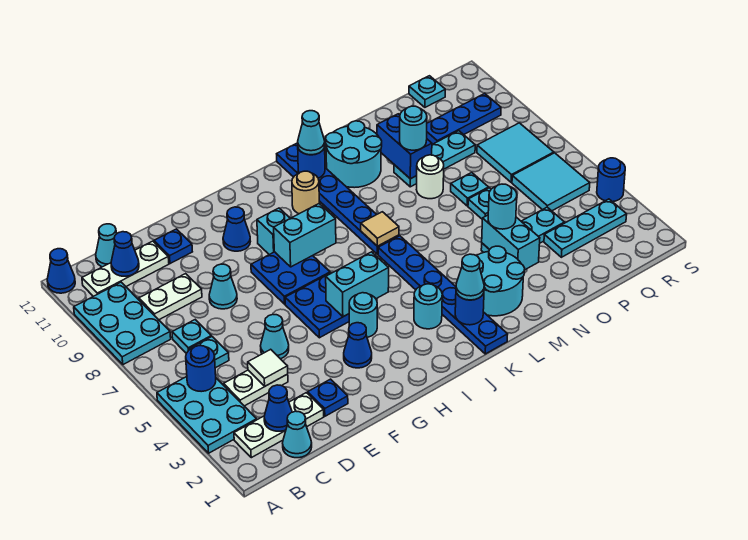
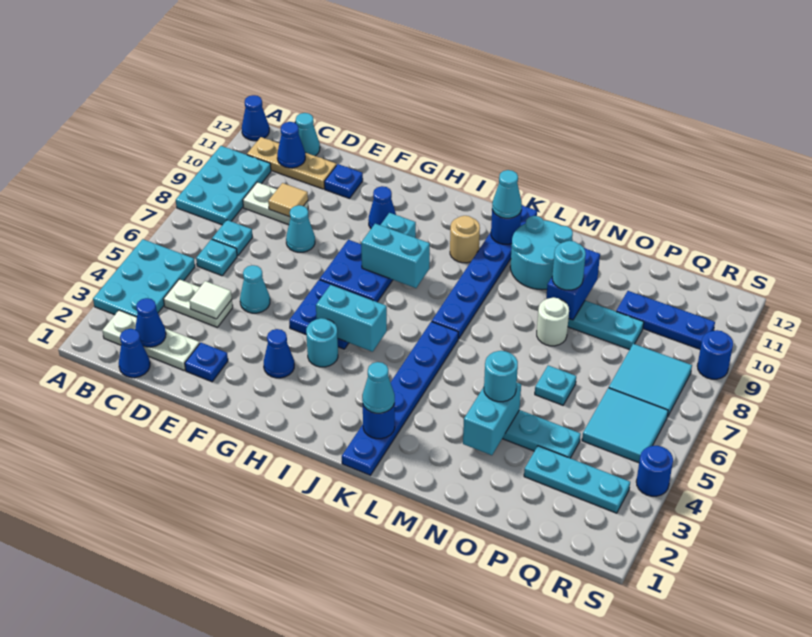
blue 1x1 round brick [186,346,216,392] -> blue 1x1 round brick moved to [697,330,733,379]
white 1x3 plate [82,241,169,296] -> tan 1x3 plate [247,137,336,189]
cyan 1x1 cone [283,411,312,458] -> blue 1x1 cone [119,329,150,378]
cyan 1x1 round brick [414,284,442,329] -> none
tan 1x1 tile [361,212,399,246] -> tan 1x1 tile moved to [268,183,308,217]
cyan 2x2 round brick [477,246,525,316] -> none
cyan 1x1 plate [451,172,489,206] -> none
cyan 1x1 plate [409,76,445,107] -> none

